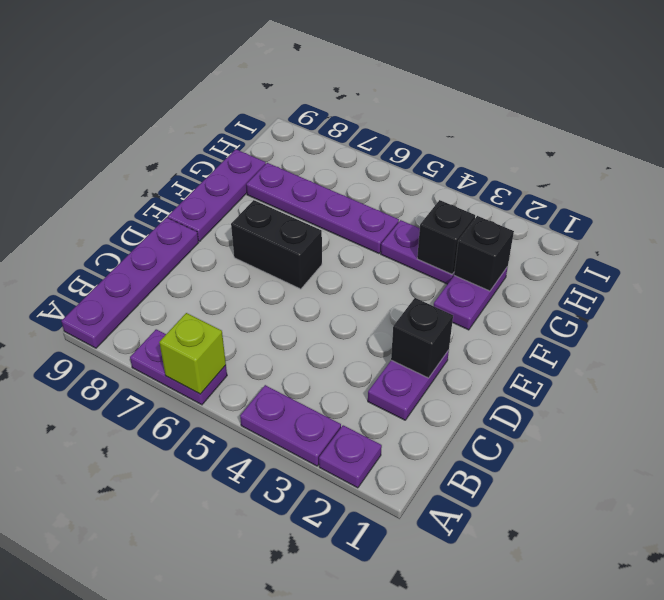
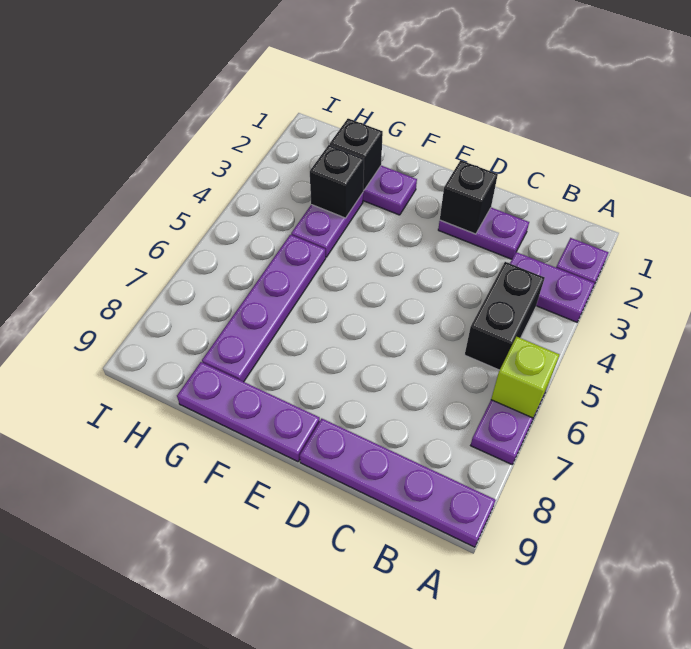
purple 1x2 plate [240,385,341,466] -> purple 1x2 plate turned to [510,252,594,322]
black 1x2 brick [231,200,322,289] -> black 1x2 brick moved to [465,262,545,370]

